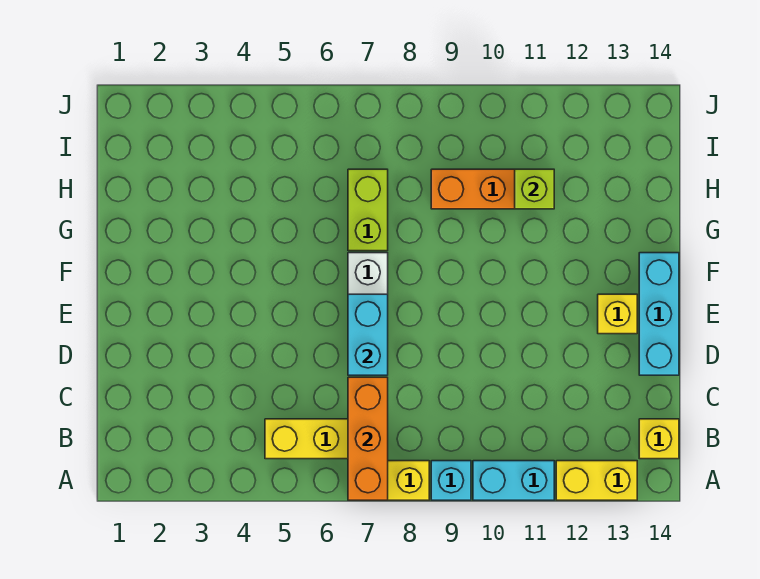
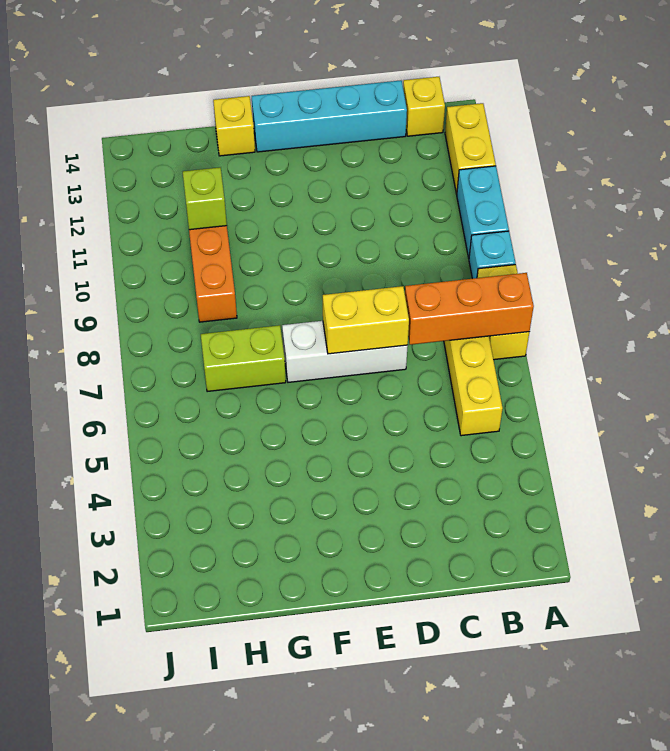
cyan 1x2 brick [348,294,388,375] -> yellow 1x2 brick [323,286,409,354]
cyan 1x3 brick [639,253,679,375] -> cyan 1x4 brick [252,80,407,152]
yellow 1x1 brick [598,294,637,334] -> yellow 1x1 brick moved to [213,96,255,156]

